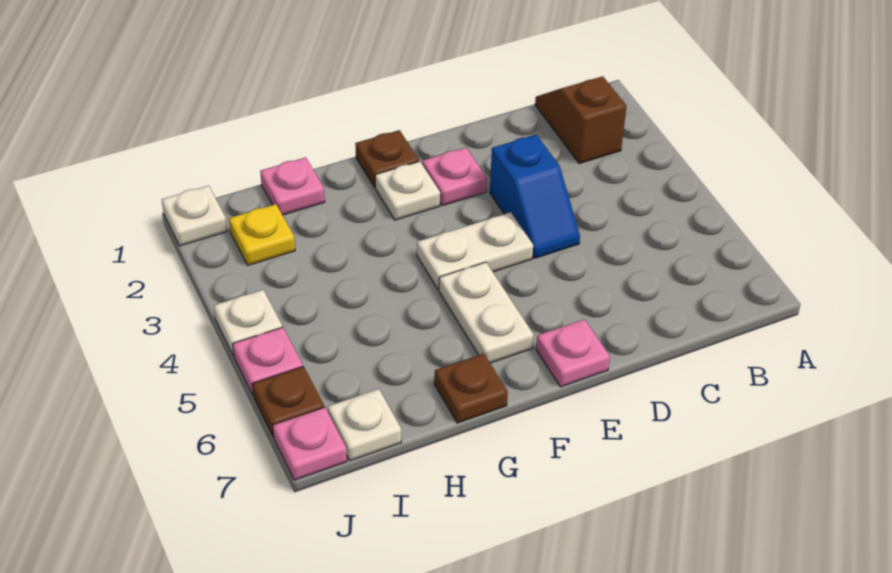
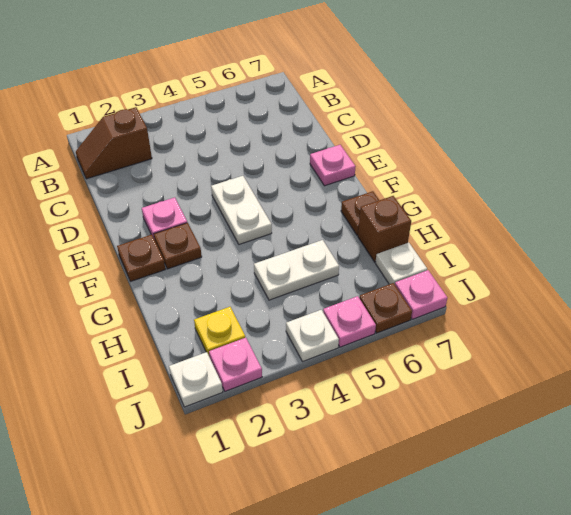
blue 1x2 slope [490,135,580,258] -> none
white 1x1 plate [375,161,440,220] -> brown 1x1 plate [154,223,202,269]
white 1x2 plate [439,262,534,363] -> white 1x2 plate moved to [254,240,339,300]
pink 1x1 plate [260,157,325,215] -> pink 1x1 plate moved to [209,338,262,391]
none -> brown 1x1 brick [358,196,411,262]

